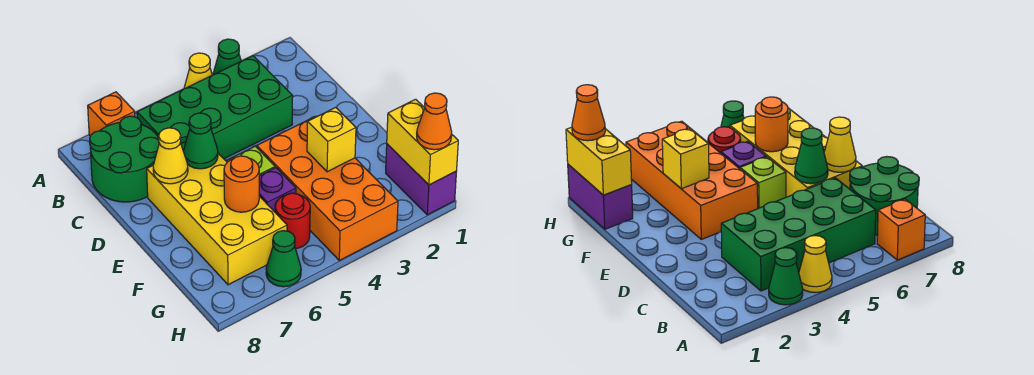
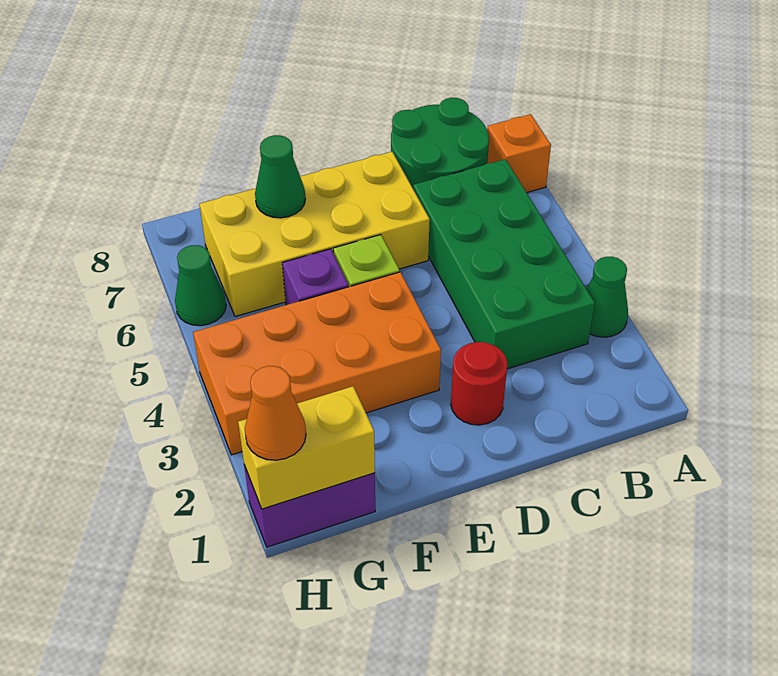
yellow 1x1 cone [184,53,212,89] -> none
green 1x1 cone [183,113,218,169] -> green 1x1 cone moved to [255,135,306,218]
yellow 1x1 cone [153,128,188,184] -> none
yellow 1x1 brick [307,107,356,172] -> none
orange 1x1 round brick [224,156,259,212] -> none
red 1x1 round brick [275,193,310,249] -> red 1x1 round brick moved to [451,342,507,425]

